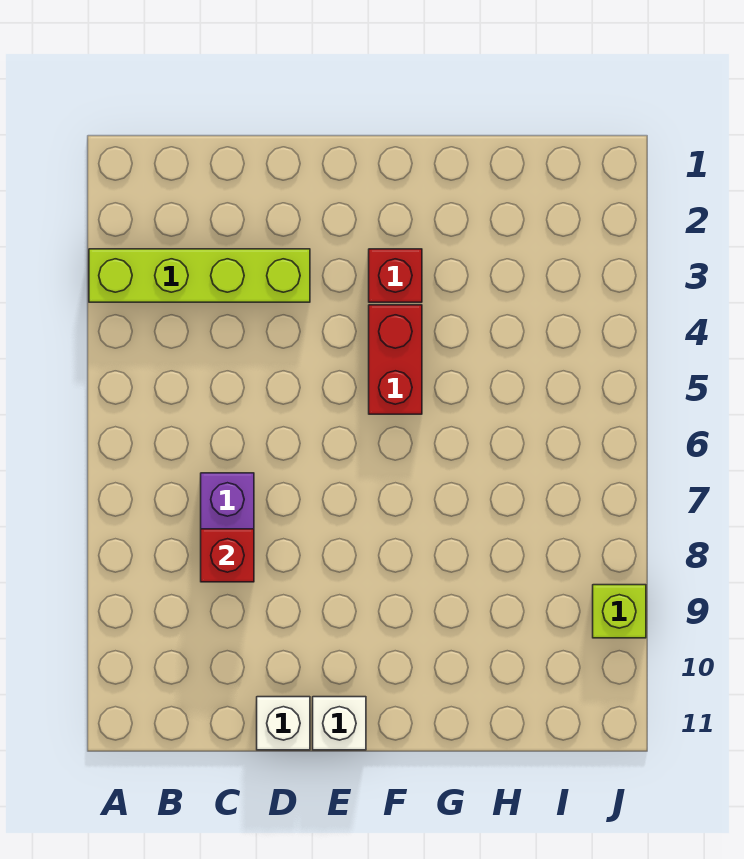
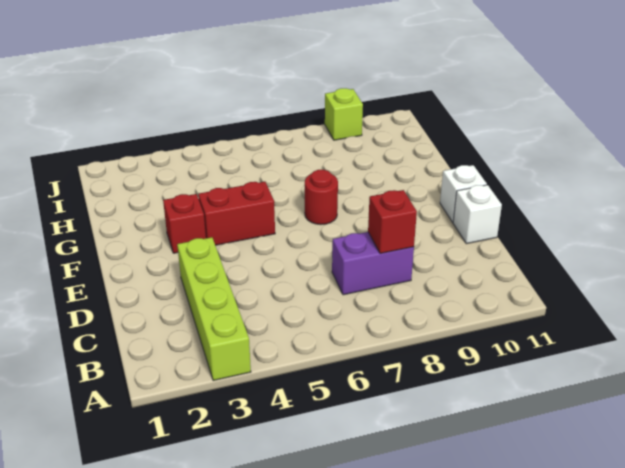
none -> red 1x1 round brick [305,170,338,225]

